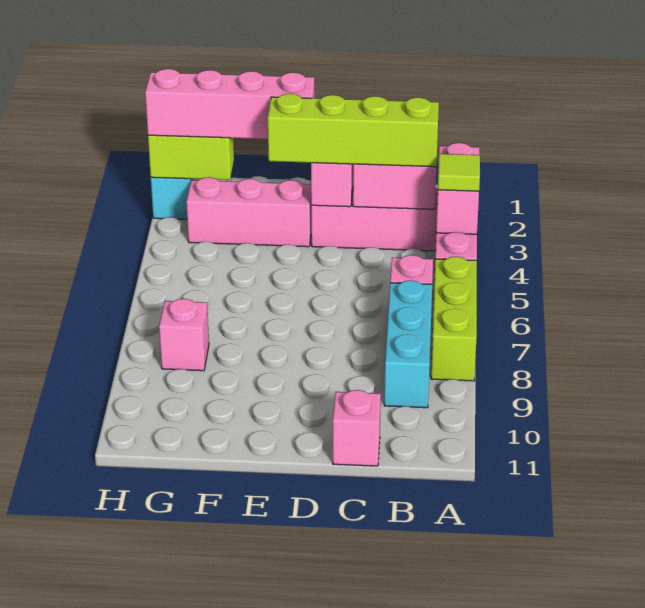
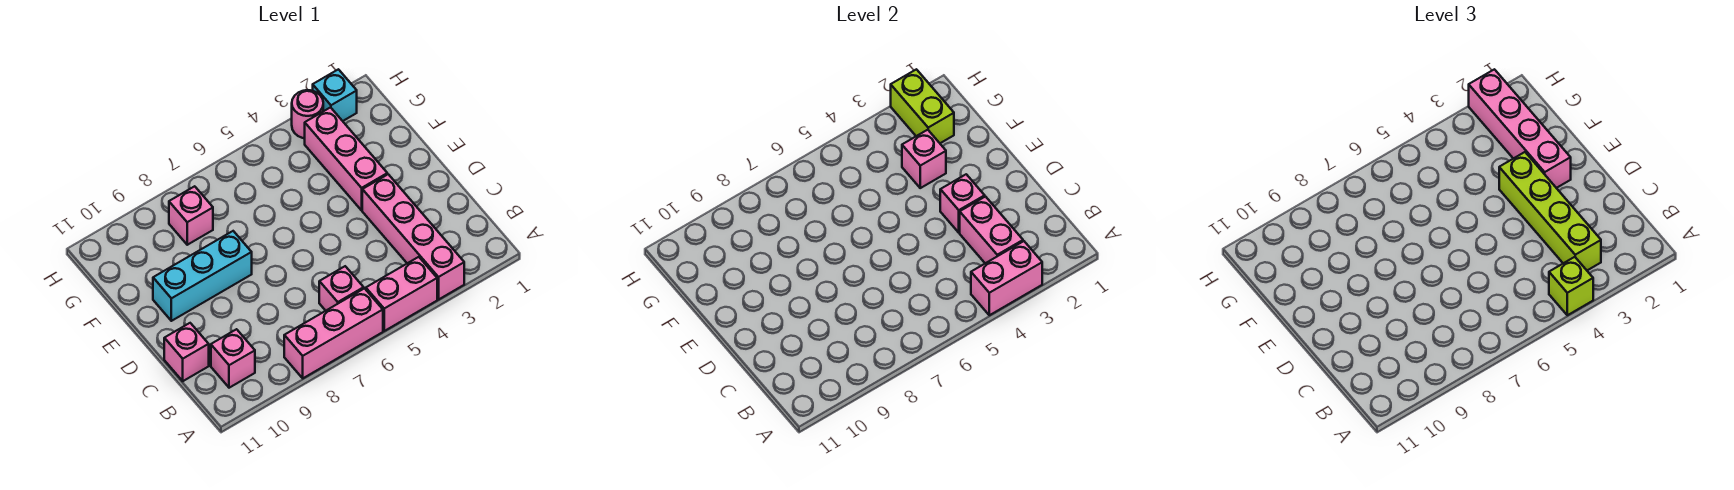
lime 1x1 tile [438,154,480,191] -> lime 1x1 brick [1549,257,1593,315]
lime 1x3 brick [431,257,477,381] -> pink 1x3 brick [284,288,383,378]
cyan 1x3 brick [384,280,432,408] -> cyan 1x3 brick moved to [153,231,252,321]
none -> pink 1x1 brick [211,329,255,388]
none -> pink 1x1 brick [902,130,946,188]
none -> pink 1x1 round brick [292,90,323,138]

